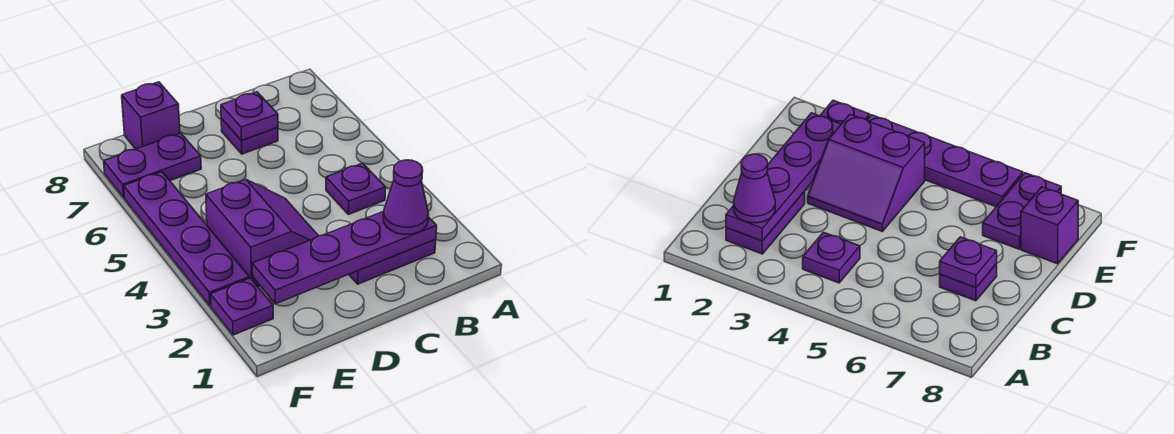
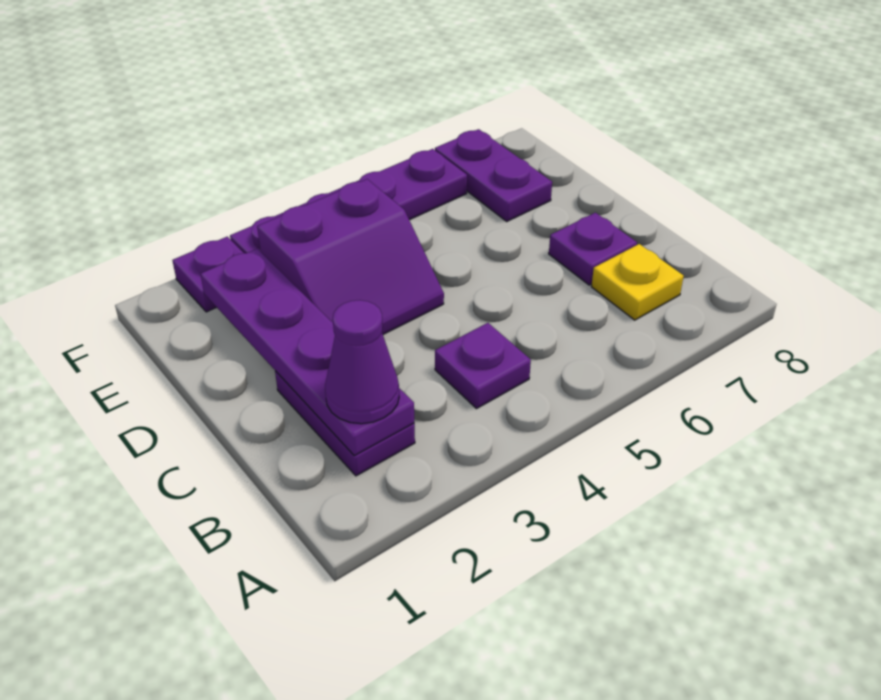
none -> yellow 1x1 plate [591,244,684,320]
purple 1x1 plate [221,92,278,141] -> none
purple 1x1 brick [122,82,180,149] -> none

